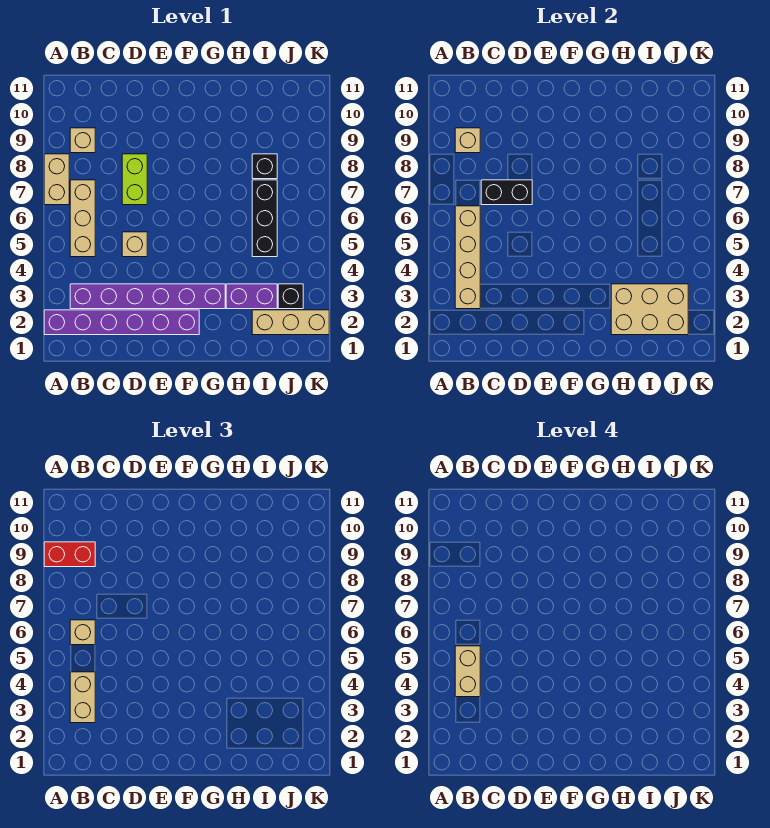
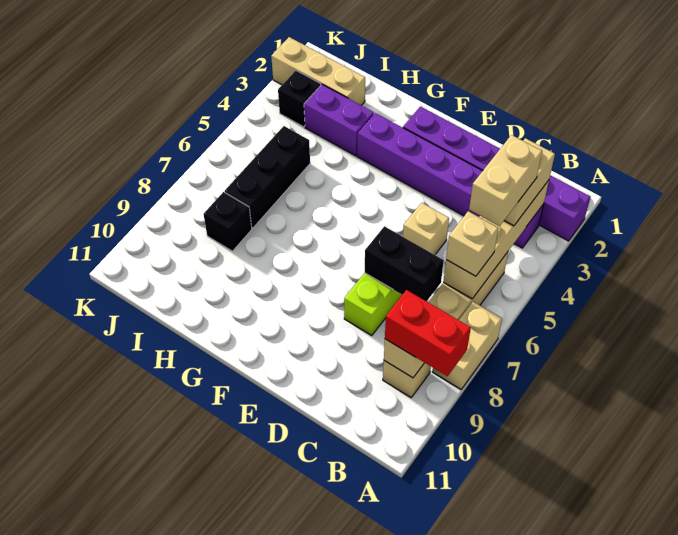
tan 2x3 brick [611,284,688,335] -> none

